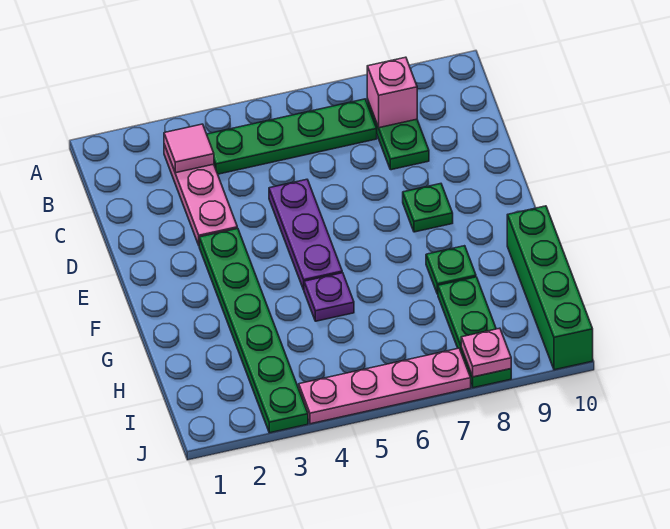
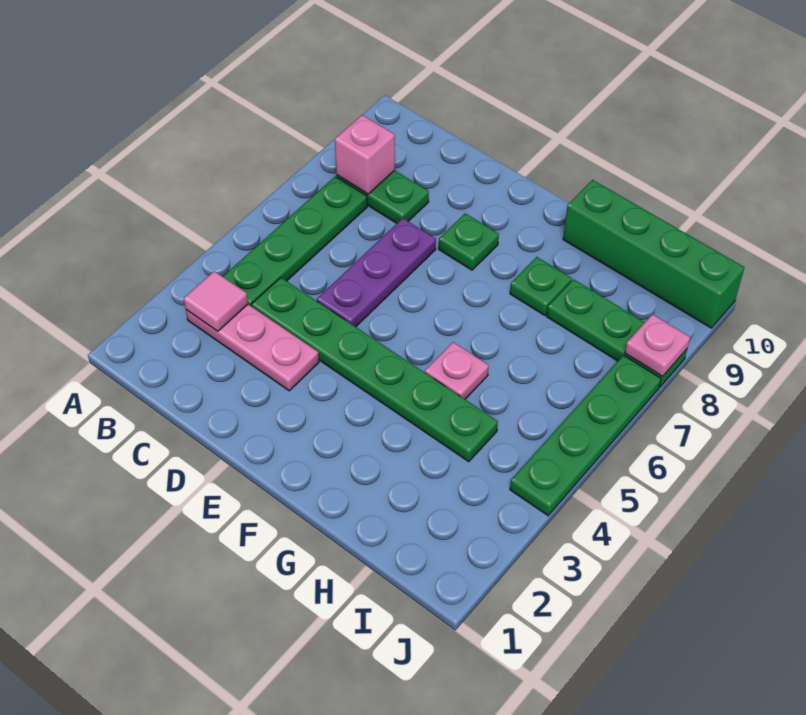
purple 1x3 plate [269,179,342,290] -> purple 1x3 plate turned to [317,218,436,327]
green 1x6 plate [199,228,308,433] -> green 1x6 plate moved to [251,277,498,462]
purple 1x1 plate [304,273,354,321] -> pink 1x1 plate [425,342,489,399]
pink 1x4 plate [299,348,471,424] -> green 1x4 plate [510,355,661,515]

